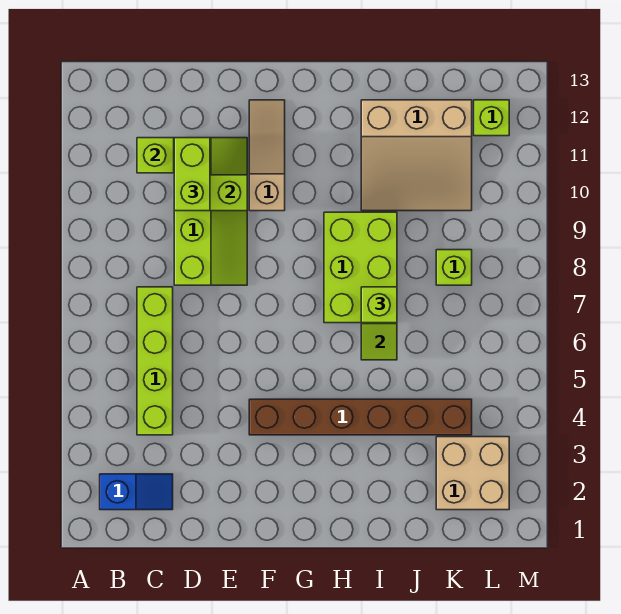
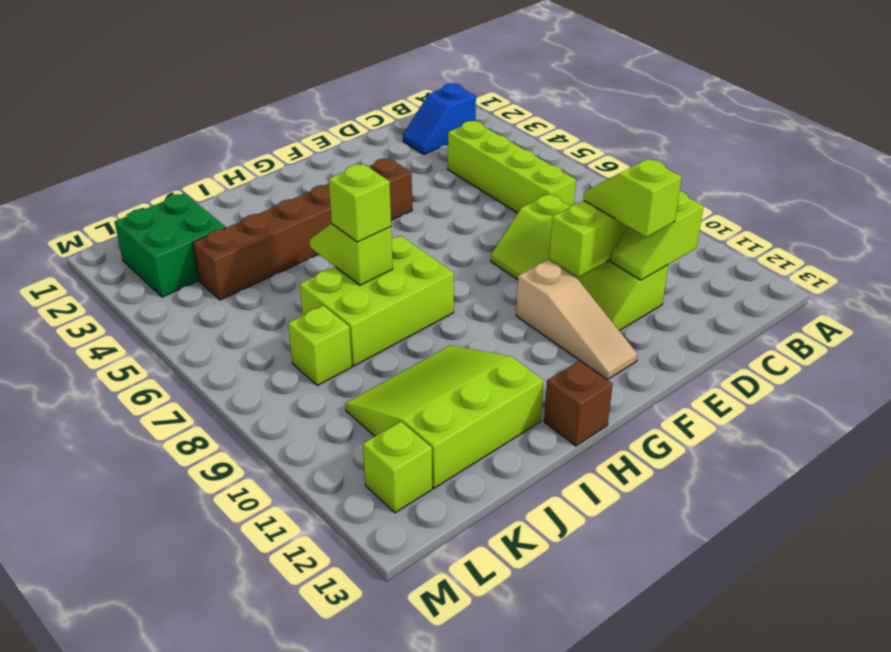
lime 1x2 brick [174,138,210,211] -> lime 1x2 slope [583,159,682,237]
lime 2x3 brick [324,212,397,323] -> lime 2x3 brick turned to [300,236,454,366]
none -> brown 1x1 brick [544,361,613,446]
tan 3x3 slope [361,100,472,211] -> lime 3x3 slope [345,345,544,488]
tan 2x2 brick [436,437,509,510] -> green 2x2 brick [115,193,226,297]

